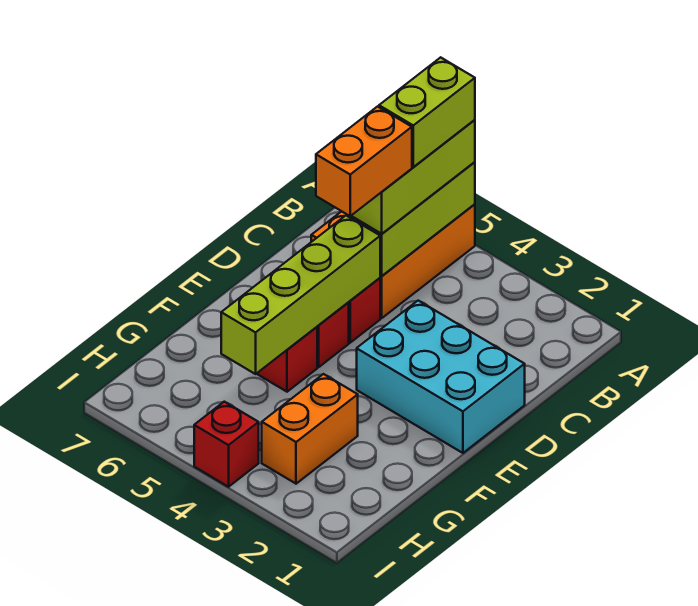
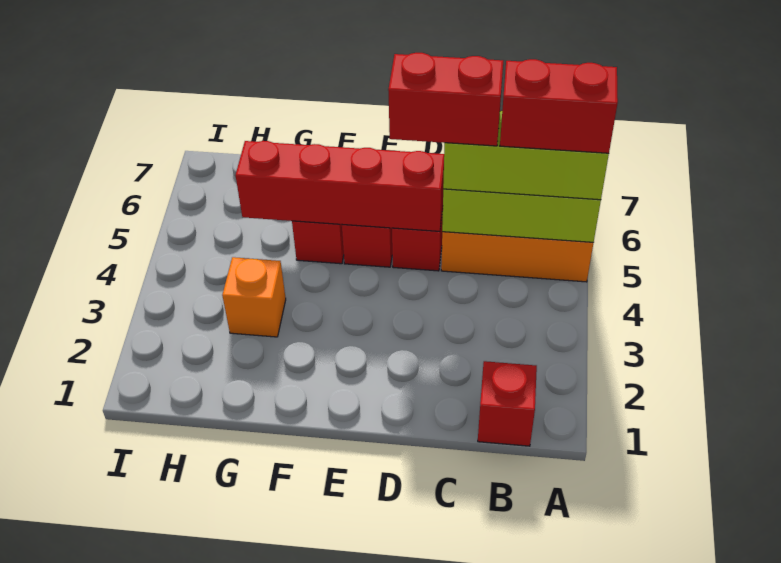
lime 1x2 brick [379,57,475,167] -> red 1x2 brick [500,59,618,153]
orange 1x2 brick [316,107,412,216] -> red 1x2 brick [388,53,503,146]
cyan 2x3 brick [357,301,525,453] -> none
lime 1x4 brick [221,216,380,374] -> red 1x4 brick [236,141,444,231]
orange 1x2 brick [262,374,358,484] -> orange 1x1 brick [222,257,286,337]
red 1x1 brick [194,402,259,487] -> red 1x1 brick moved to [478,361,537,446]

